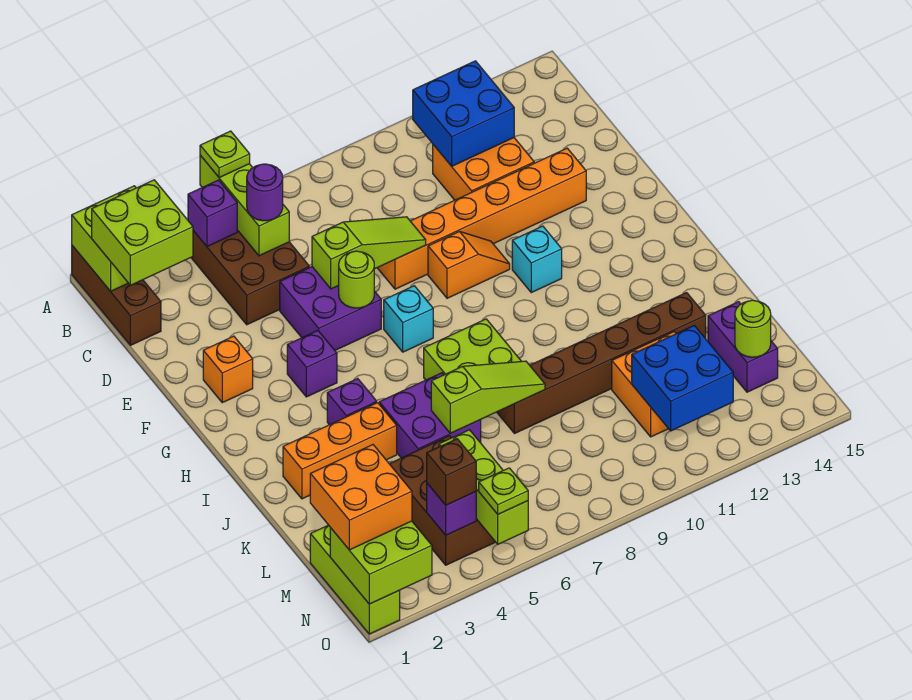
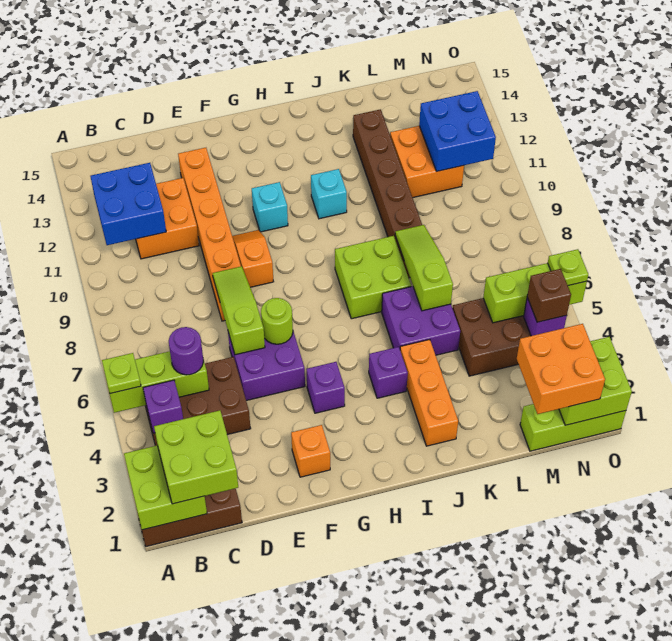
cyan 1x1 brick [384,286,433,352] -> cyan 1x1 brick moved to [311,169,347,219]
purple 1x2 brick [708,302,778,392] -> none
lime 1x1 round brick [735,300,771,357] -> none

